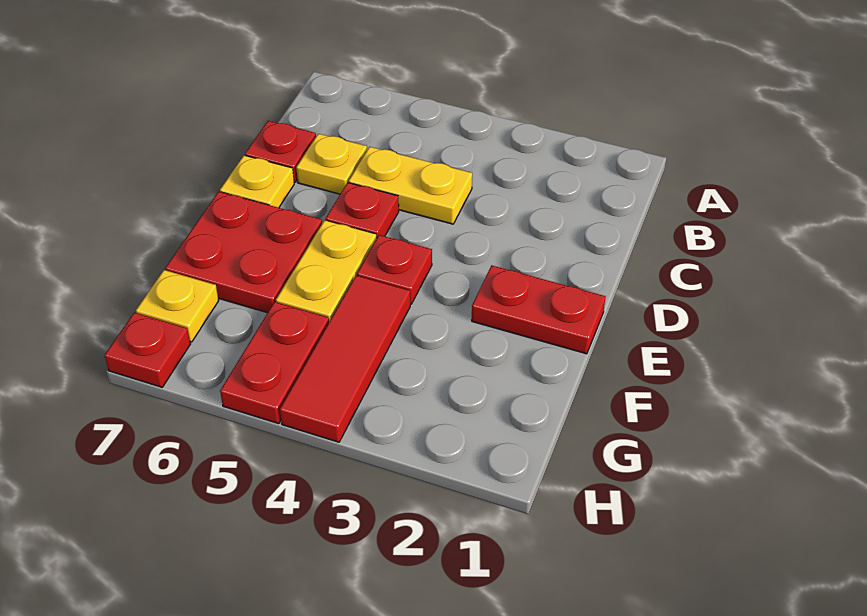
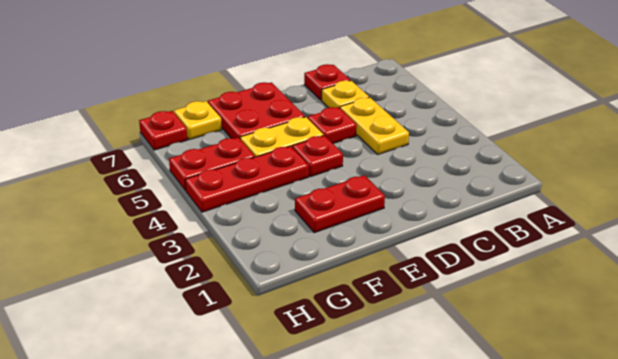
yellow 1x1 plate [220,155,294,208] -> none
red 1x2 plate [472,265,606,354] -> red 1x2 plate turned to [295,175,385,233]
red 1x3 tile [280,276,410,442] -> red 1x3 plate [185,146,309,212]

